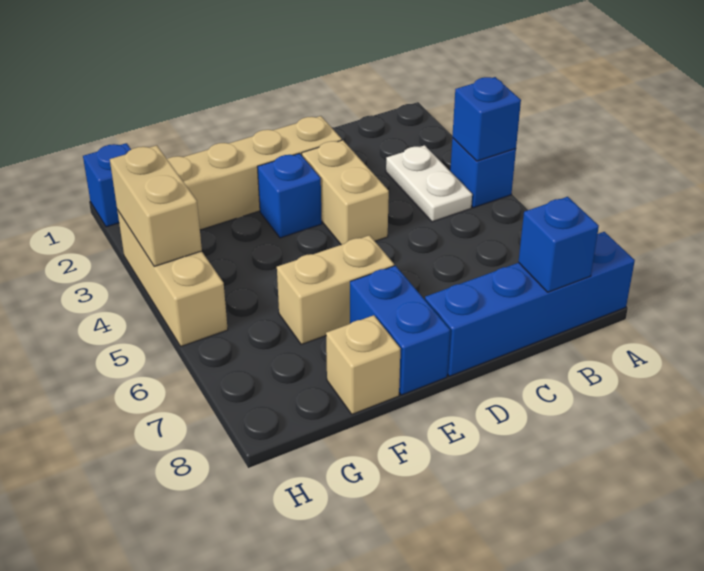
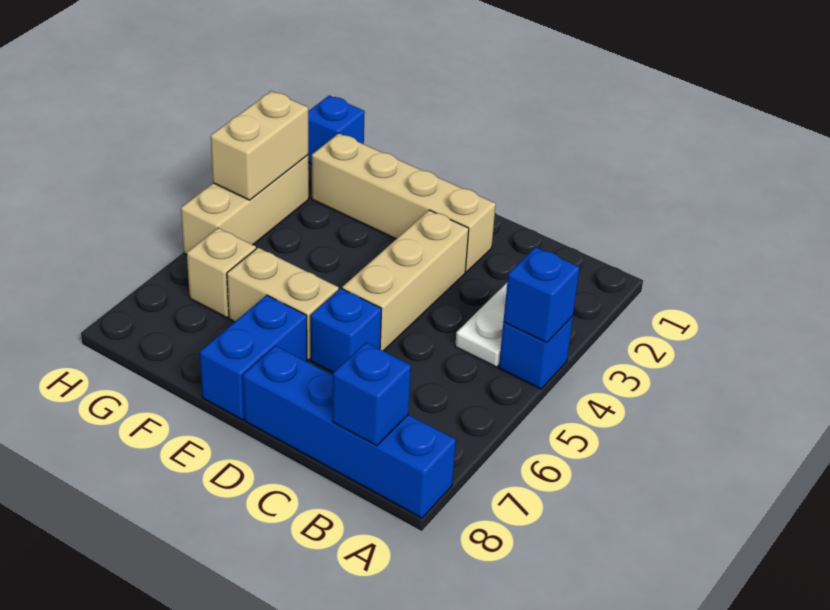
tan 1x2 brick [302,140,389,245] -> tan 1x3 brick [342,210,469,351]
blue 1x1 brick [257,153,322,238] -> blue 1x1 brick moved to [310,288,381,373]
tan 1x1 brick [326,315,401,414] -> tan 1x1 brick moved to [187,228,256,318]

